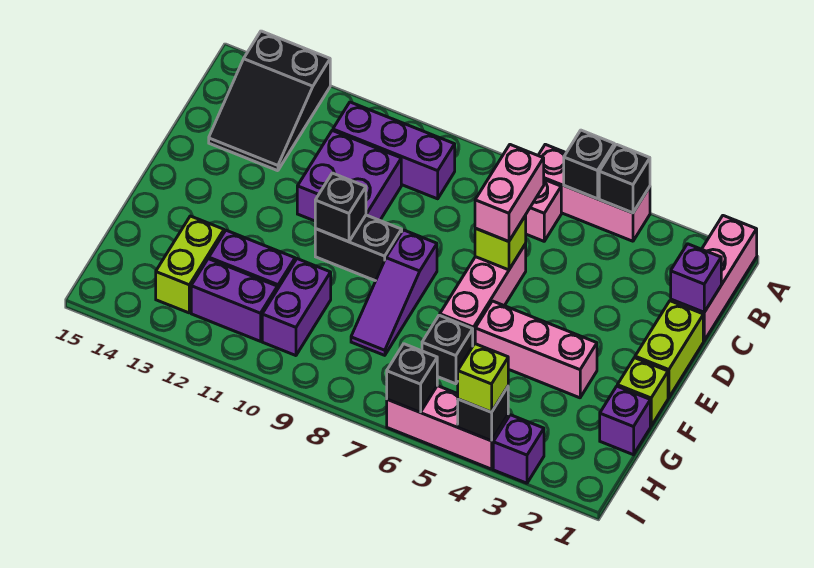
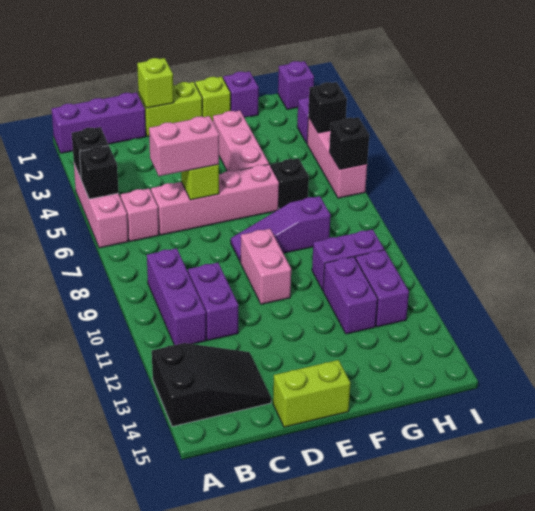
pink 1x3 brick [671,216,757,341] -> purple 1x3 brick [51,92,146,153]
purple 1x1 brick [671,244,721,312] -> purple 1x1 brick moved to [278,61,314,110]
purple 2x2 brick [297,131,401,221] -> purple 1x2 brick [188,263,238,340]
pink 1x3 brick [440,244,526,345] -> pink 1x4 brick [151,164,279,235]
purple 1x3 slope [351,230,437,355] -> purple 1x3 slope turned to [231,196,331,262]
black 1x2 brick [315,215,402,281] -> pink 1x2 brick [240,229,291,304]
black 1x1 brick [315,173,366,242] -> none
lime 1x2 brick [156,216,224,313] -> lime 1x2 brick moved to [273,360,350,427]
lime 1x1 brick [458,344,508,412] -> lime 1x1 brick moved to [137,58,174,108]

